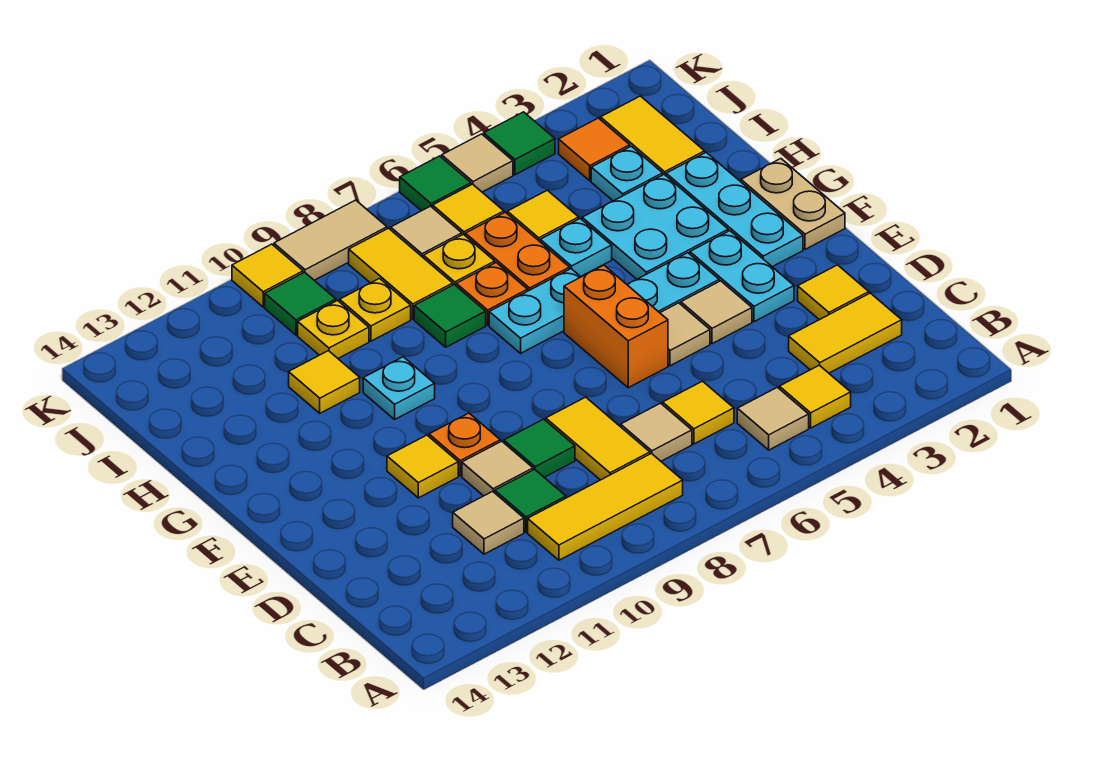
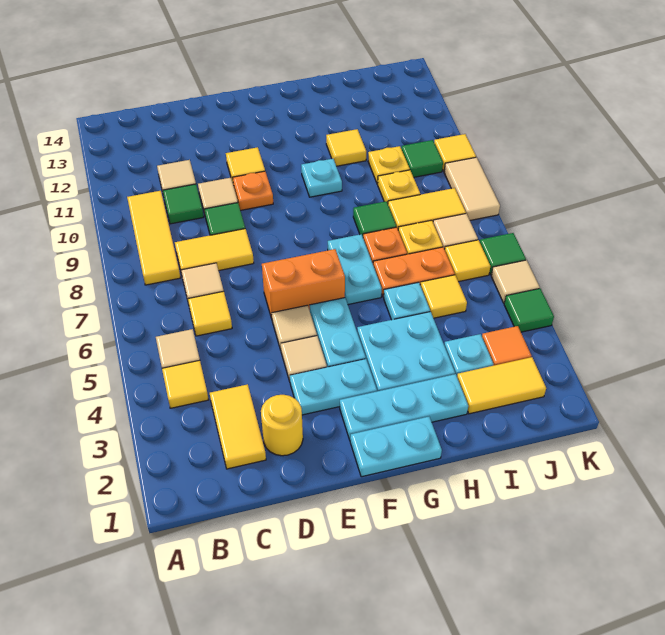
yellow 1x1 tile [798,265,869,320] -> yellow 1x1 round brick [261,395,303,456]
tan 1x2 plate [741,159,845,249] -> cyan 1x2 plate [350,417,442,477]

